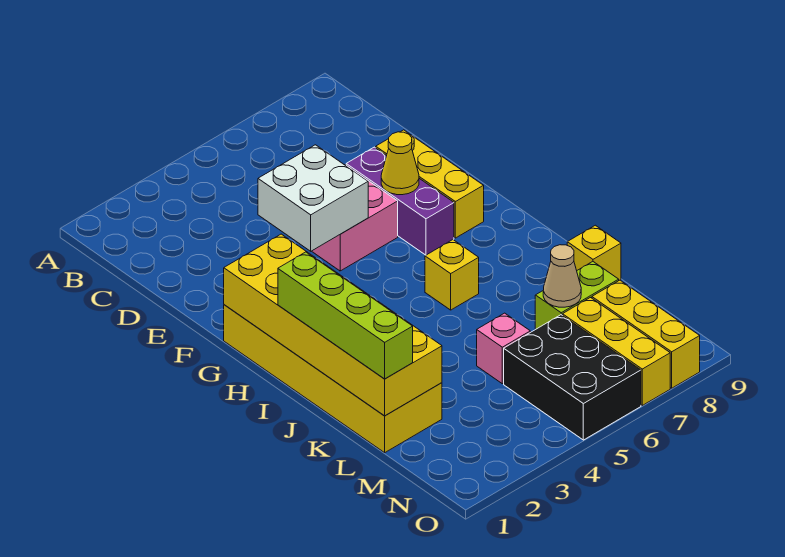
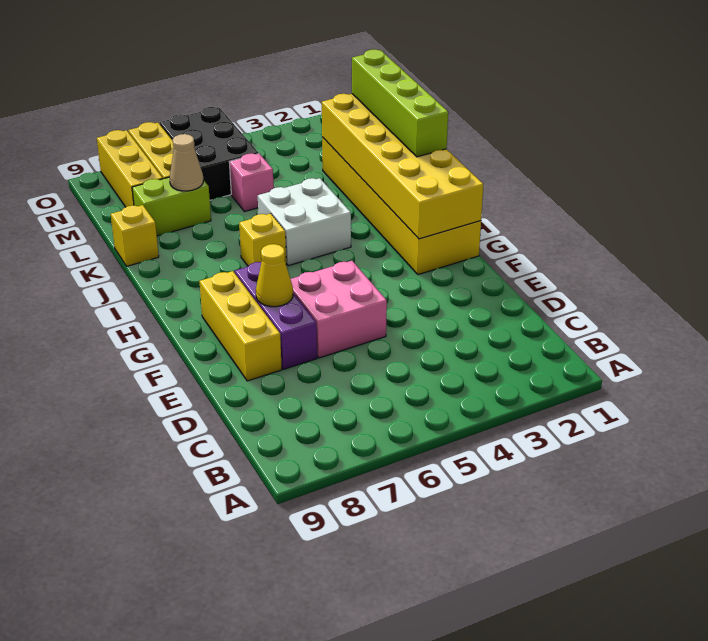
white 2x2 brick [258,145,368,251] -> white 2x2 brick moved to [258,178,351,266]

